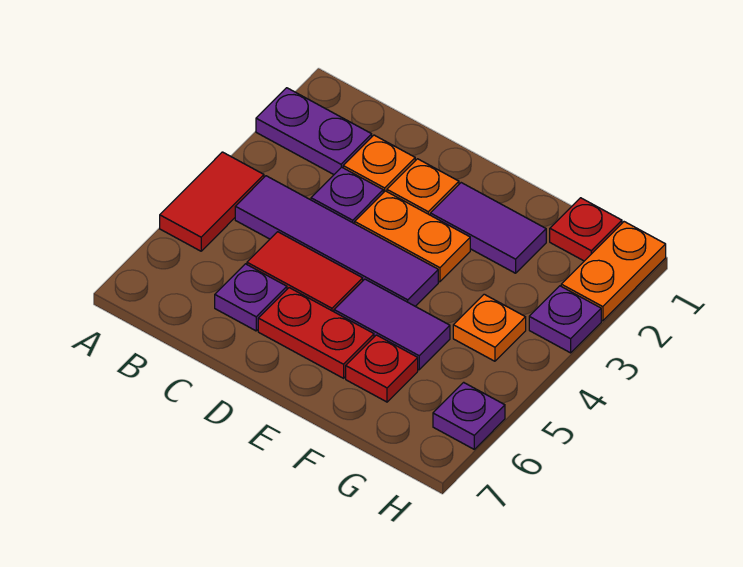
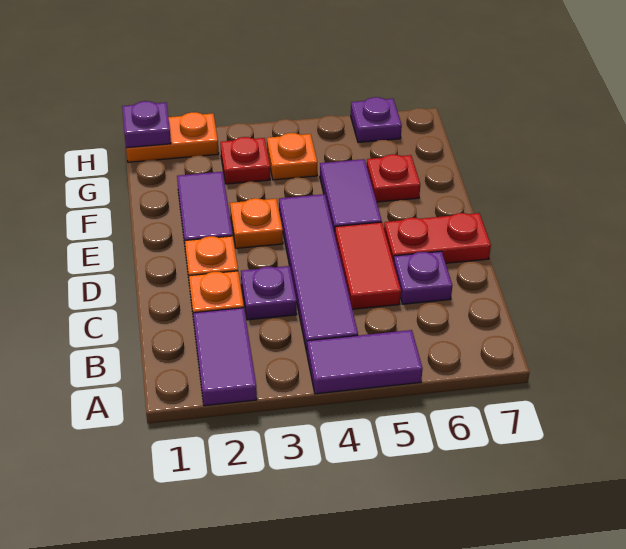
purple 1x2 plate [256,88,372,174] -> purple 1x2 tile [193,308,257,406]
red 1x2 tile [160,152,264,251] -> purple 1x2 tile [307,330,423,394]
orange 1x2 plate [355,191,470,282] -> orange 1x1 plate [230,198,283,248]
red 1x2 plate [258,288,374,378] -> red 1x2 plate turned to [384,213,491,263]
red 1x1 plate [550,198,622,261] -> red 1x1 plate moved to [220,137,270,184]
purple 1x1 plate [529,286,601,353] -> purple 1x1 plate moved to [122,101,171,148]

